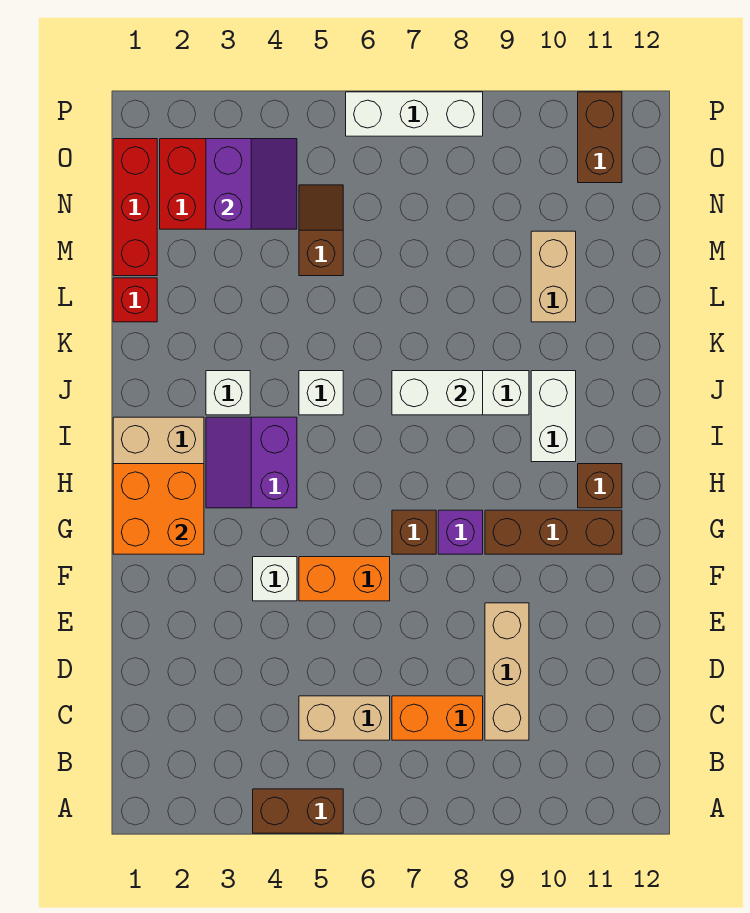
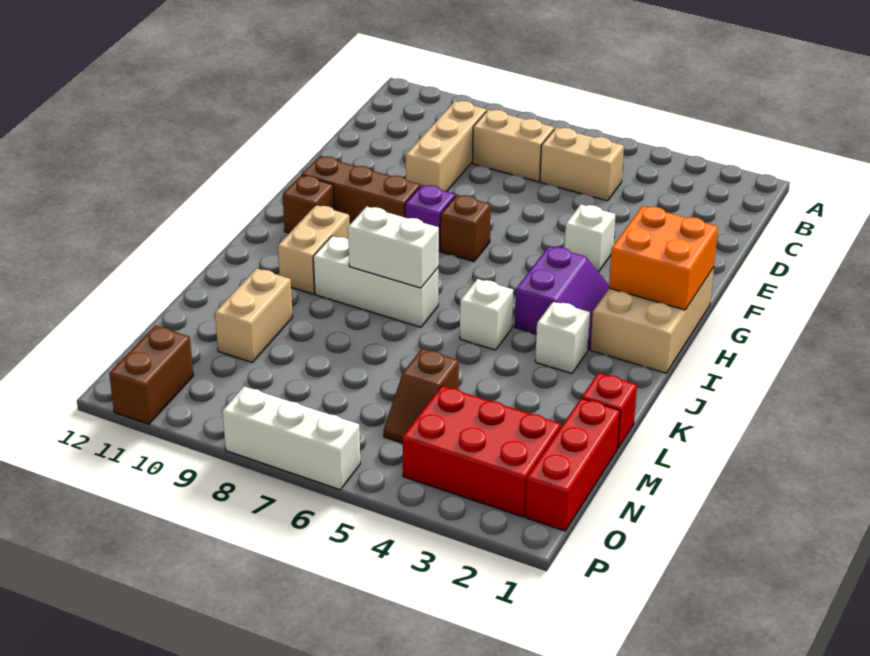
brown 1x2 brick [253,789,343,833] -> none
orange 1x2 brick [392,696,483,740] -> tan 1x2 brick [473,110,554,182]
orange 1x2 brick [299,557,390,601] -> none
white 1x2 brick [531,371,576,462] -> tan 1x2 brick [278,205,349,294]
purple 2x2 slope [206,139,297,229] -> none

